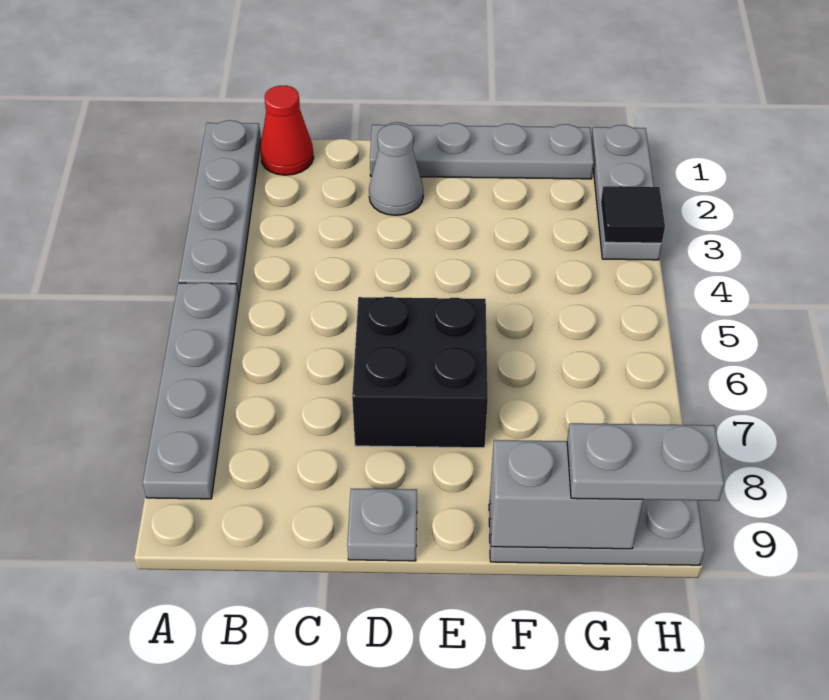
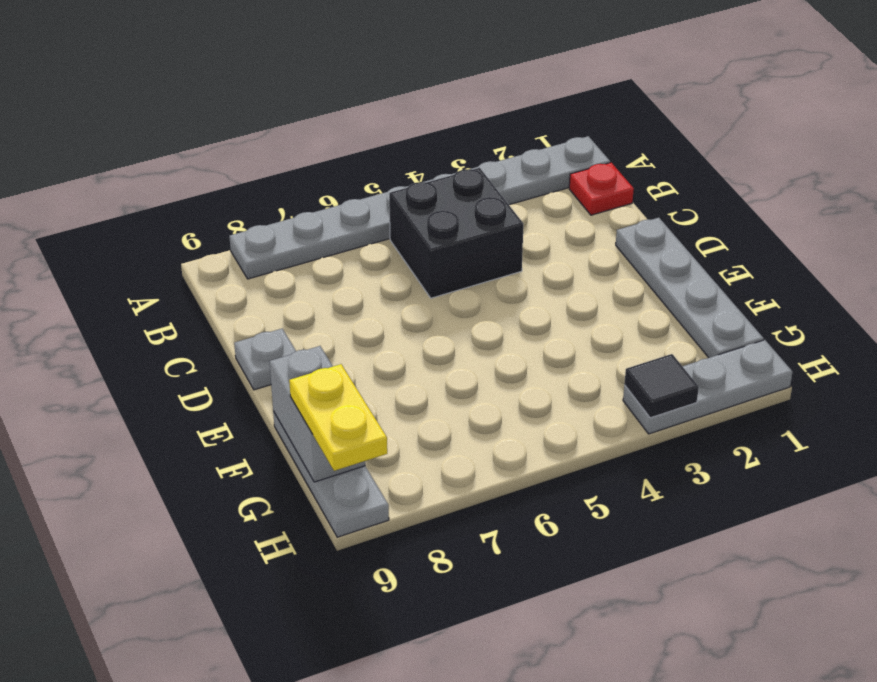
red 1x1 cone [260,86,314,175] -> red 1x1 plate [569,163,634,215]
grey 1x1 cone [369,124,423,215] -> none
black 2x2 brick [352,297,488,448] -> black 2x2 brick moved to [389,168,524,298]
grey 1x2 plate [567,423,724,501] -> yellow 1x2 plate [289,364,387,471]

